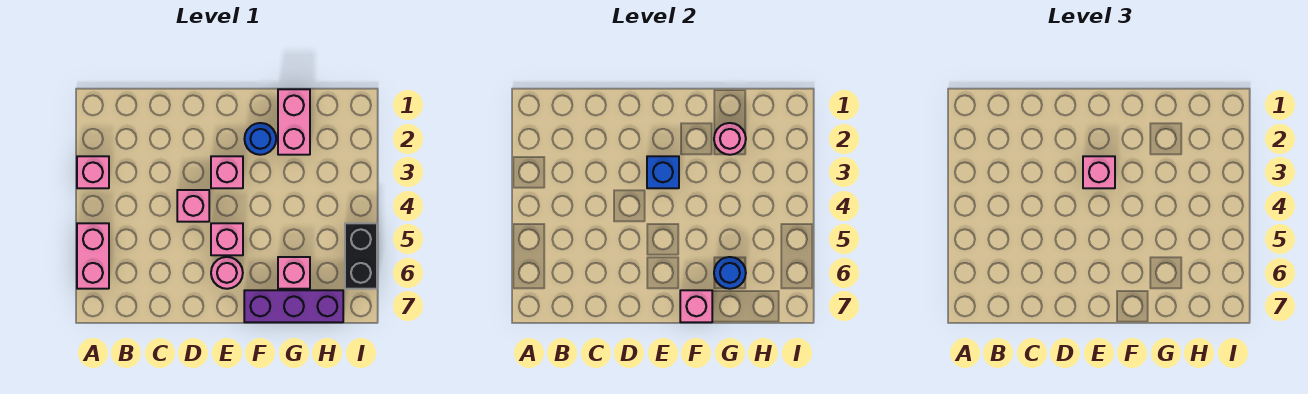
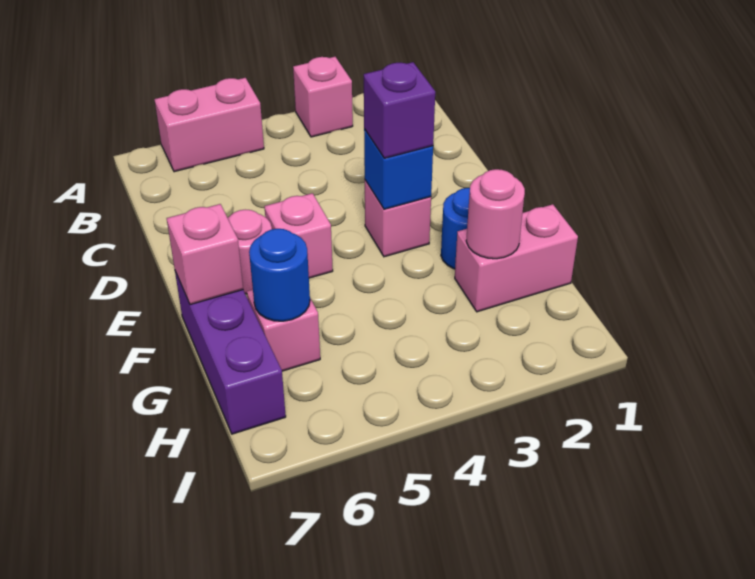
pink 1x1 brick [177,190,209,222] -> none
pink 1x1 brick [1083,156,1115,188] -> purple 1x1 brick [364,62,435,158]
black 1x2 brick [345,223,377,289] -> none

